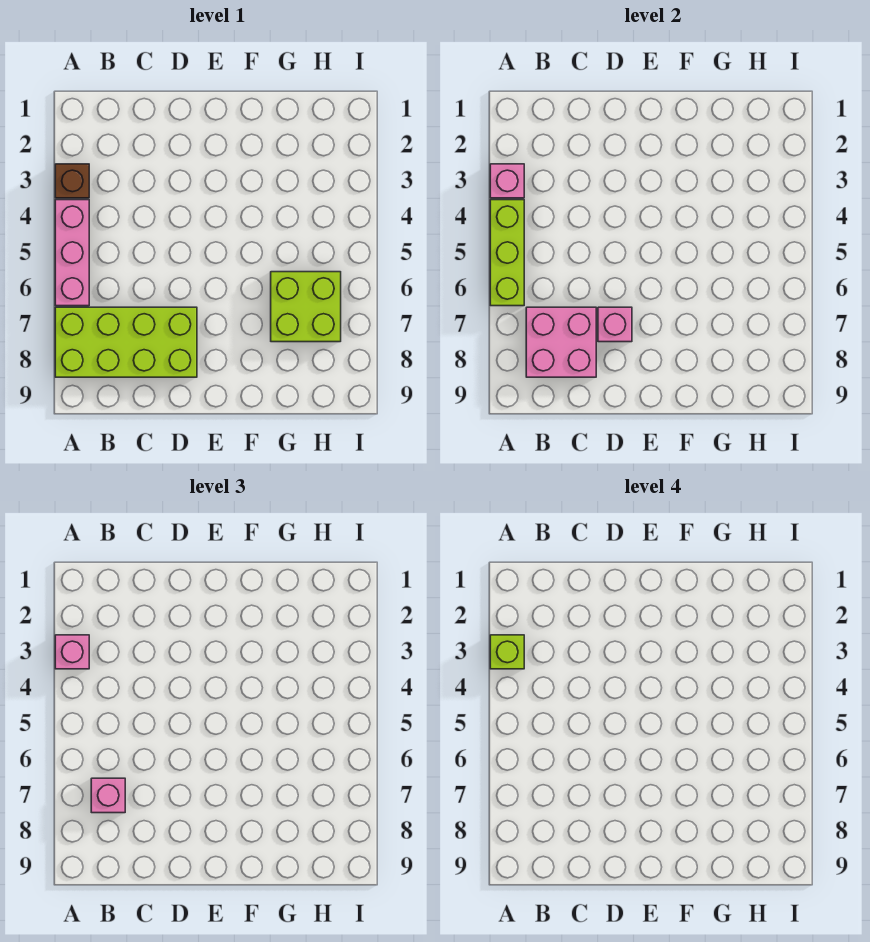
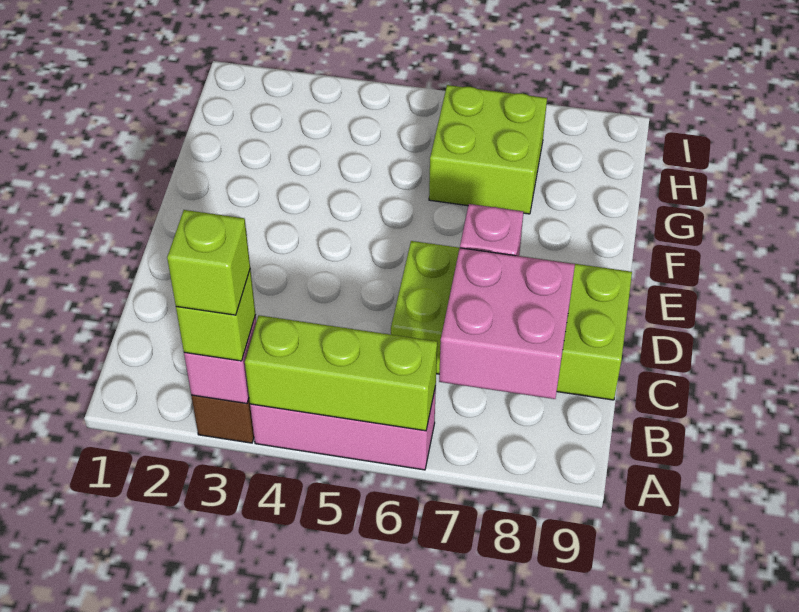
pink 1x1 brick [55,635,89,669] -> lime 1x1 brick [176,269,256,361]
lime 2x4 brick [55,307,197,377] -> lime 2x4 brick turned to [391,241,632,400]
pink 1x1 brick [91,778,125,813] -> none

